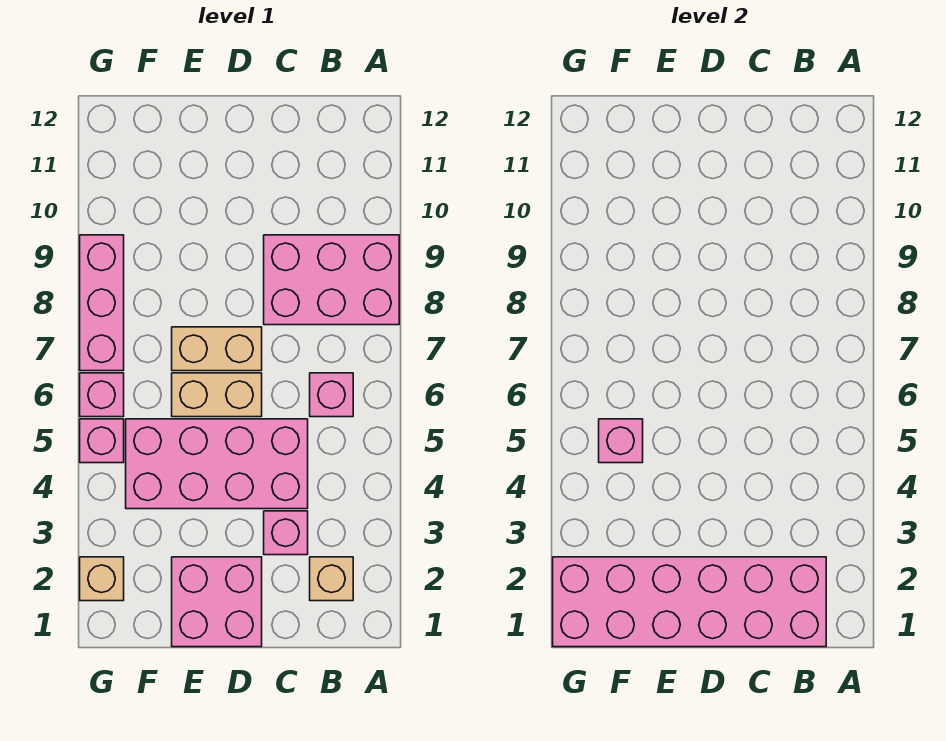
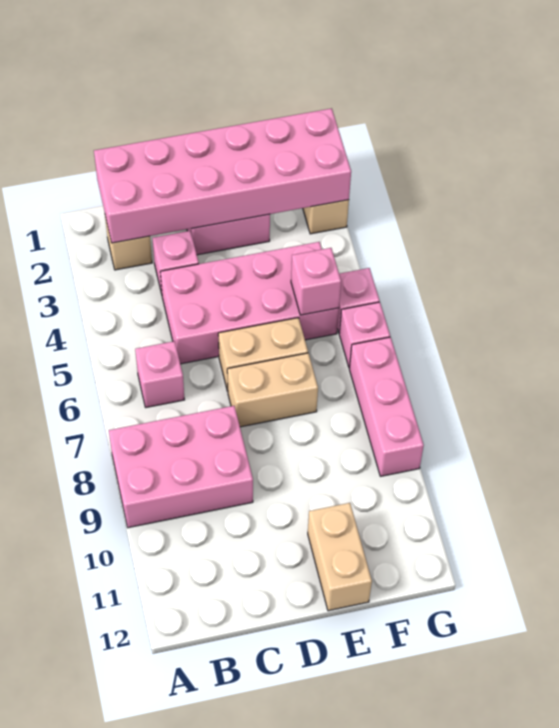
none -> tan 1x2 brick [308,503,372,611]

